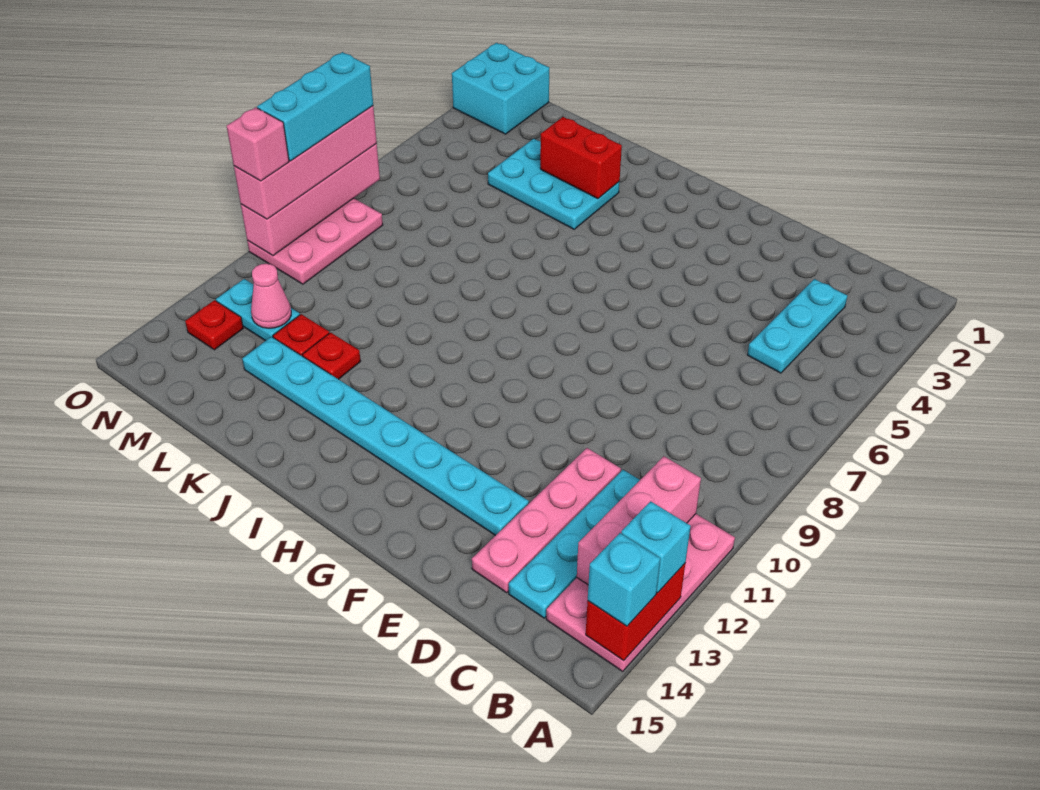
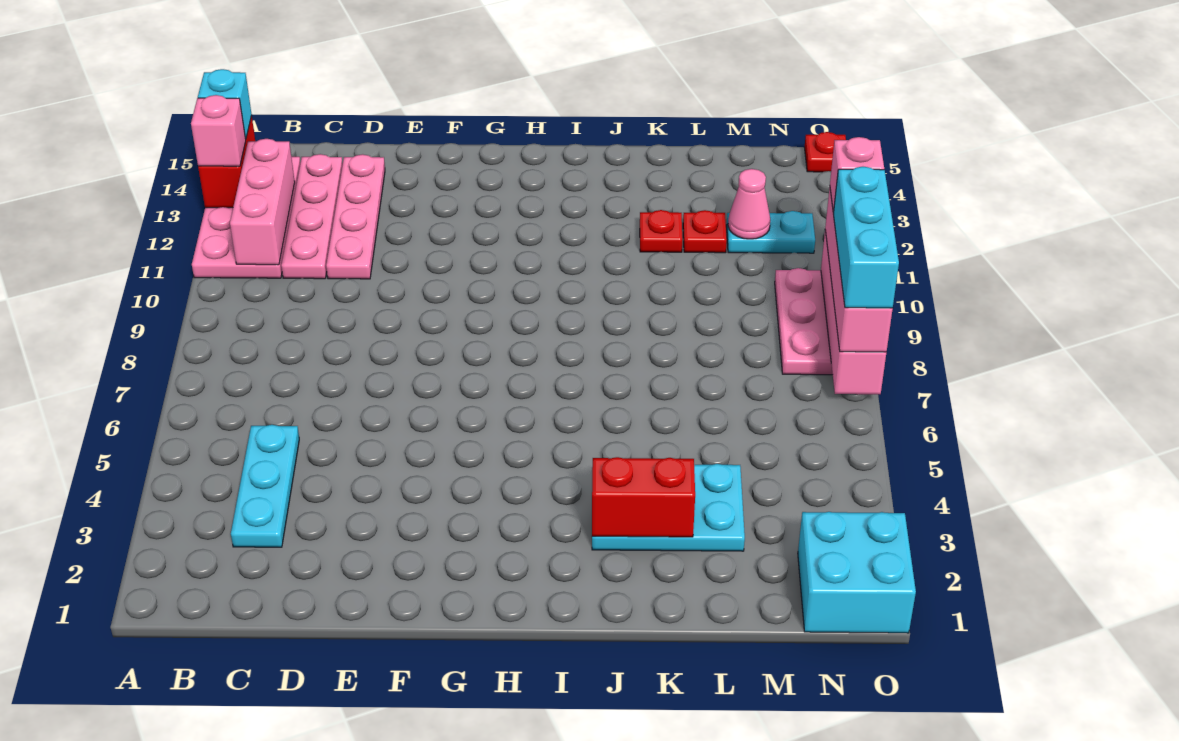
cyan 1x1 brick [621,501,691,593] -> pink 1x1 brick [191,95,246,166]
cyan 1x4 plate [509,470,640,618] -> pink 1x4 plate [281,154,343,279]
cyan 1x8 plate [242,337,529,536] -> none
red 1x1 plate [185,300,243,350] -> red 1x1 plate moved to [805,132,846,172]

